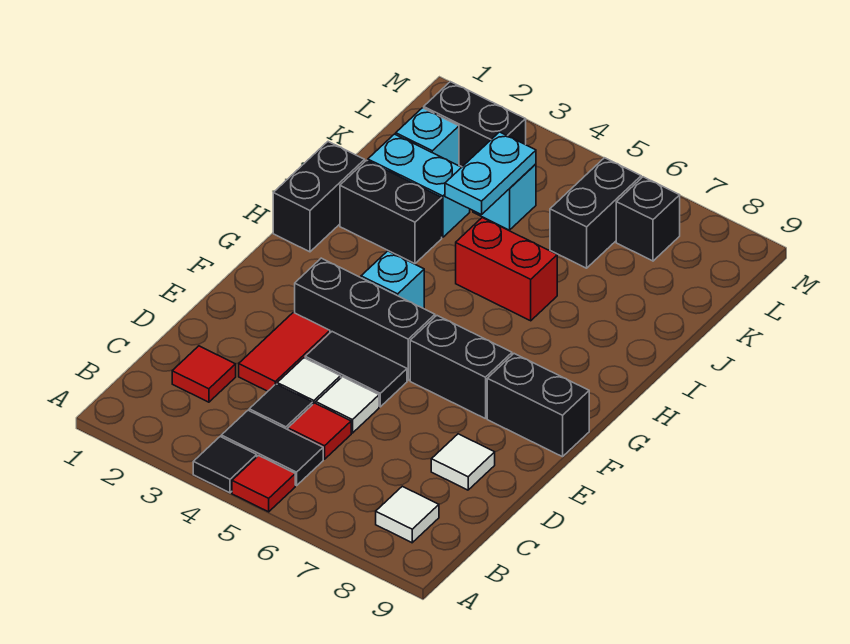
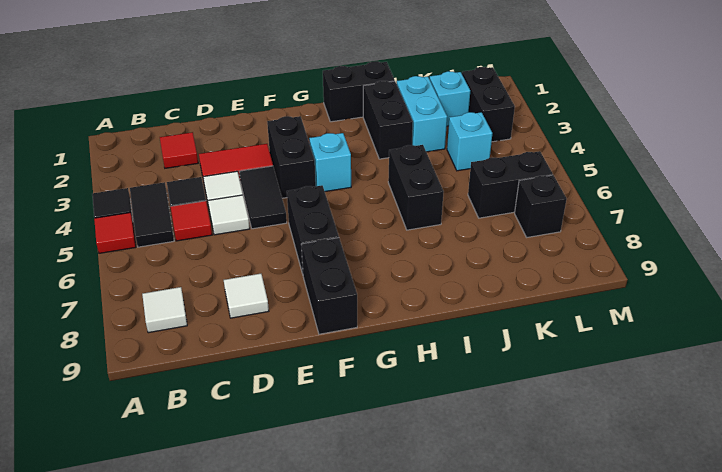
black 1x3 brick [295,258,435,380] -> black 1x2 brick [267,116,316,198]
red 1x2 brick [456,218,557,321] -> black 1x2 brick [388,145,444,230]
cyan 1x2 plate [445,132,536,215] -> none

